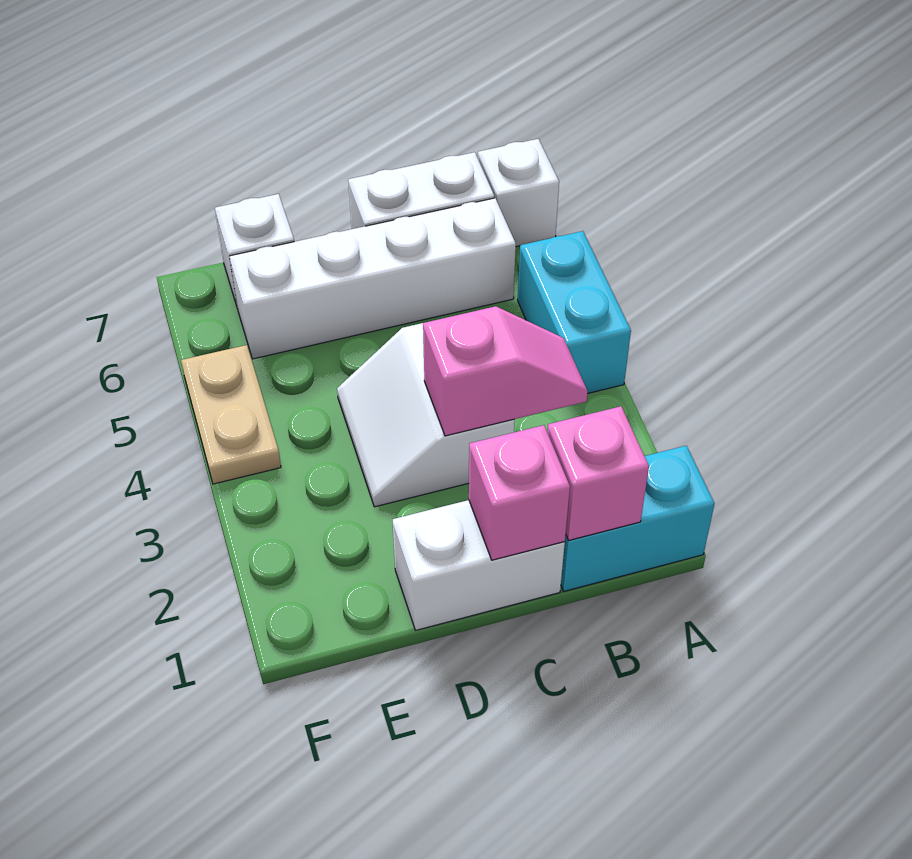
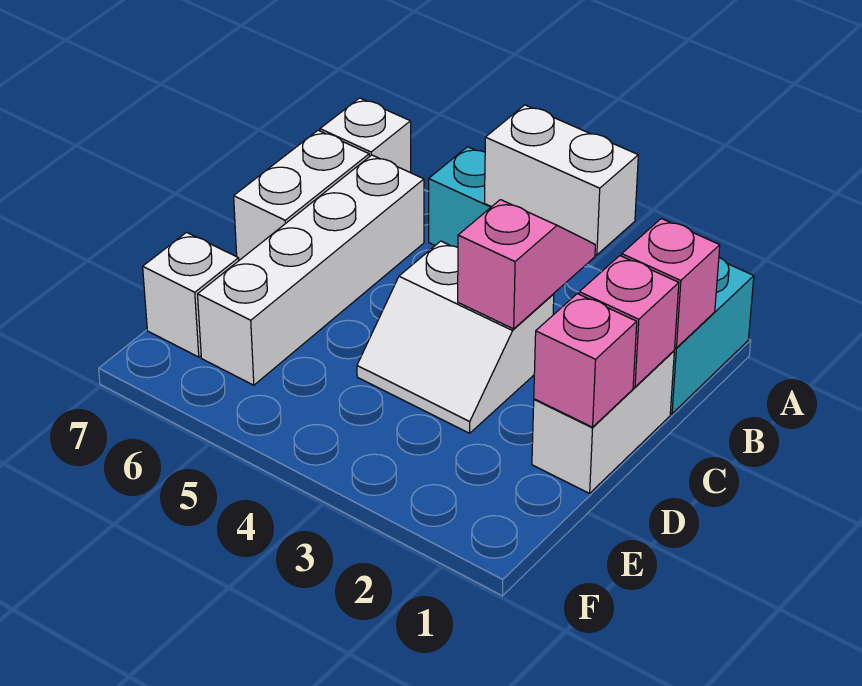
none -> white 1x2 brick [485,105,638,255]
none -> pink 1x1 brick [534,294,637,427]
tan 1x2 plate [181,345,281,484] -> none

